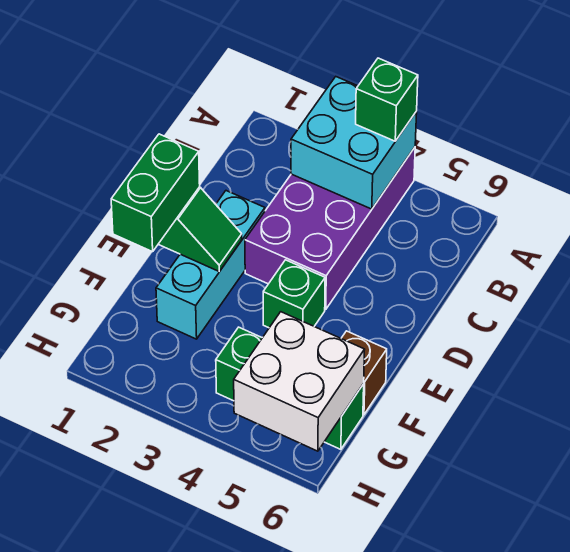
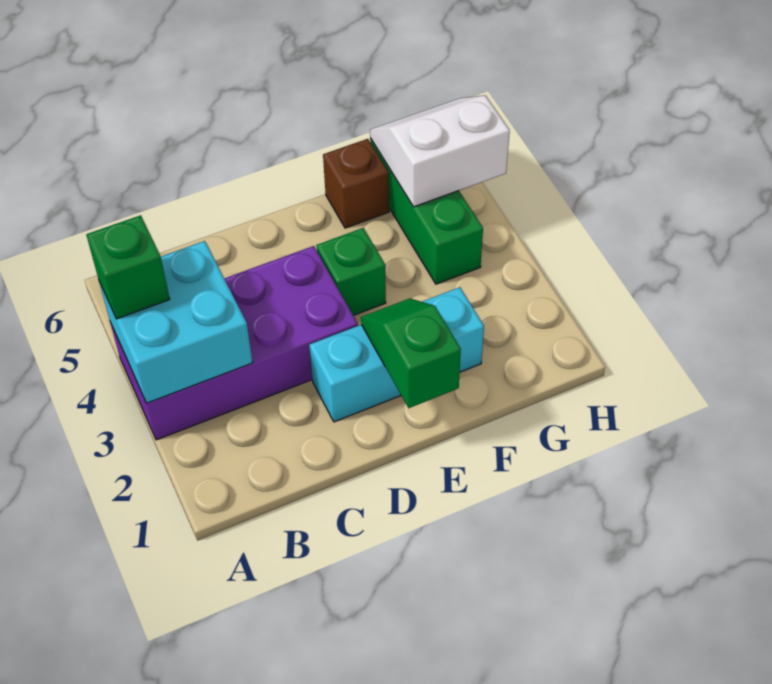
green 1x2 brick [111,134,200,252] -> none
white 2x2 brick [234,312,365,451] -> white 2x2 slope [370,95,510,207]

